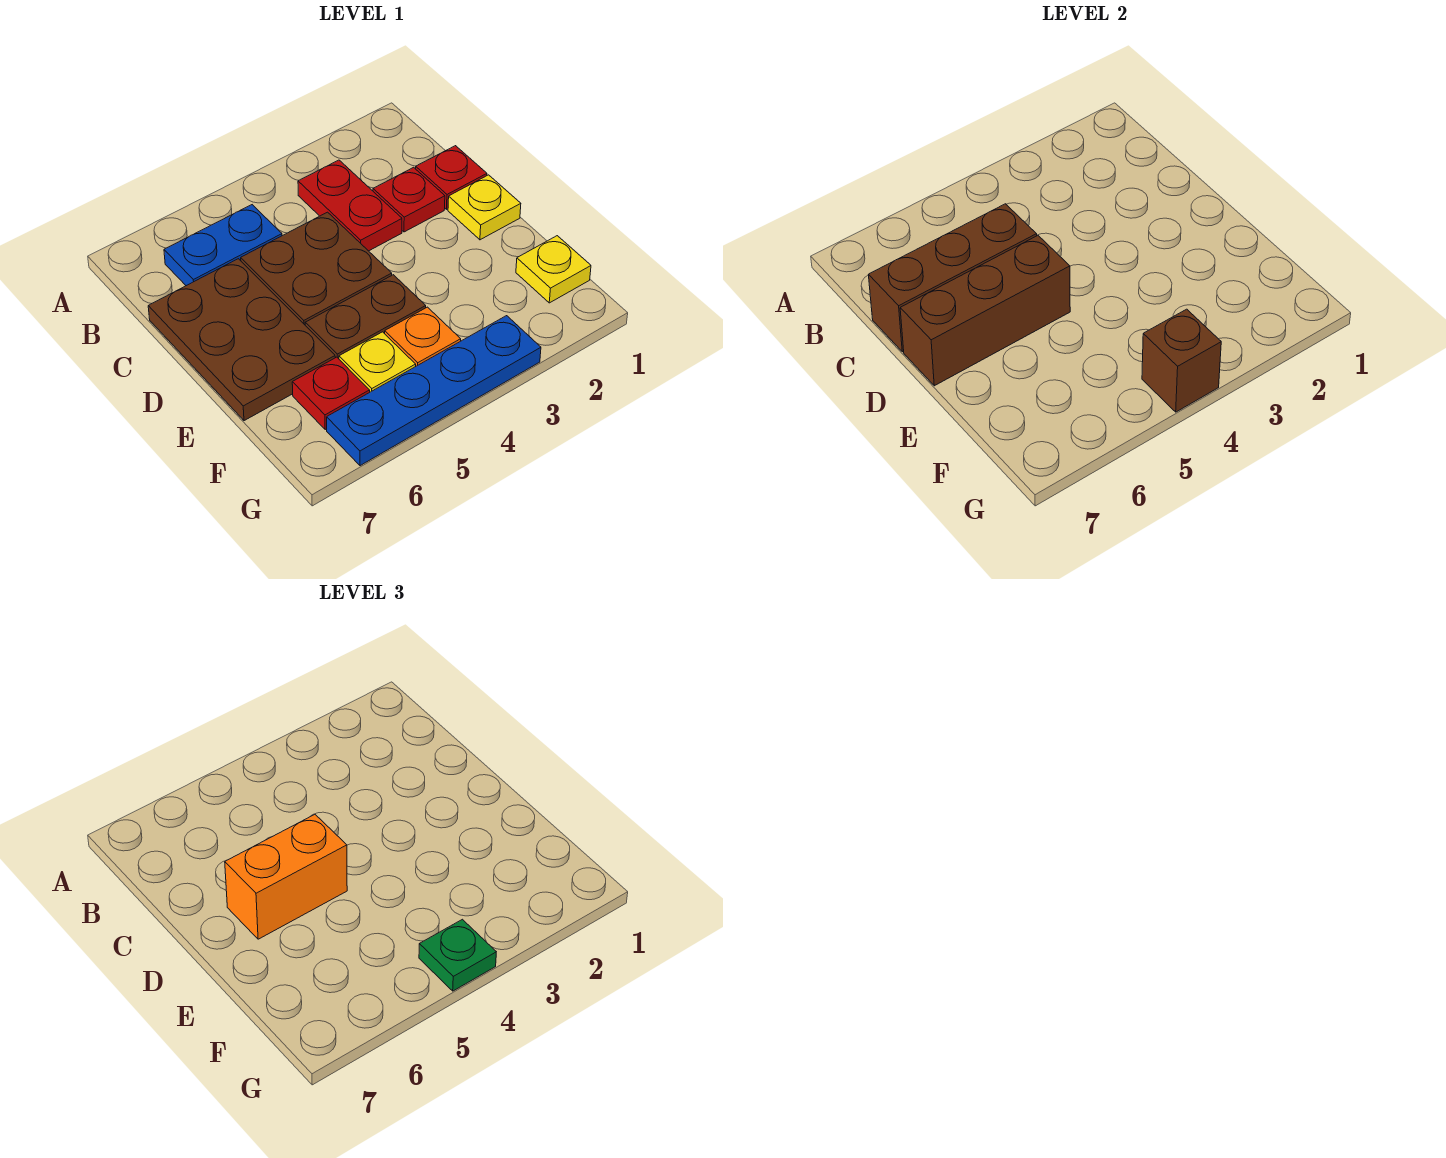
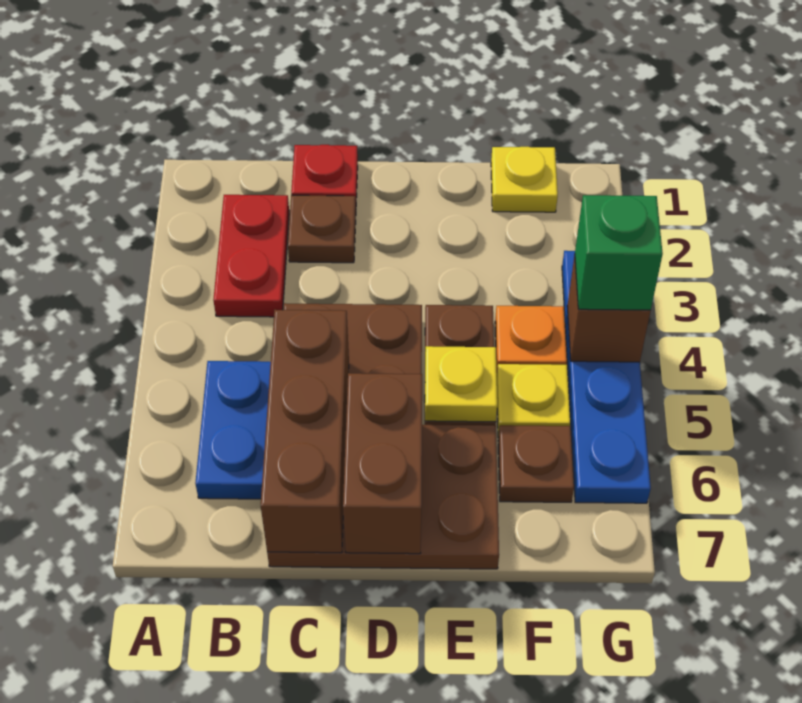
red 1x2 plate [298,160,402,251] -> red 1x2 plate turned to [213,195,289,317]
red 1x1 plate [373,167,445,232] -> brown 1x1 plate [288,195,356,263]
yellow 1x1 plate [448,175,521,240] -> yellow 1x1 plate moved to [425,346,497,422]
brown 1x3 brick [900,236,1070,386] -> brown 1x2 brick [343,373,422,554]
orange 1x2 brick [225,815,347,939] -> none
red 1x1 plate [292,357,370,430] -> brown 1x1 plate [498,425,574,502]
green 1x1 plate [419,919,496,991] -> green 1x1 brick [575,195,663,310]

